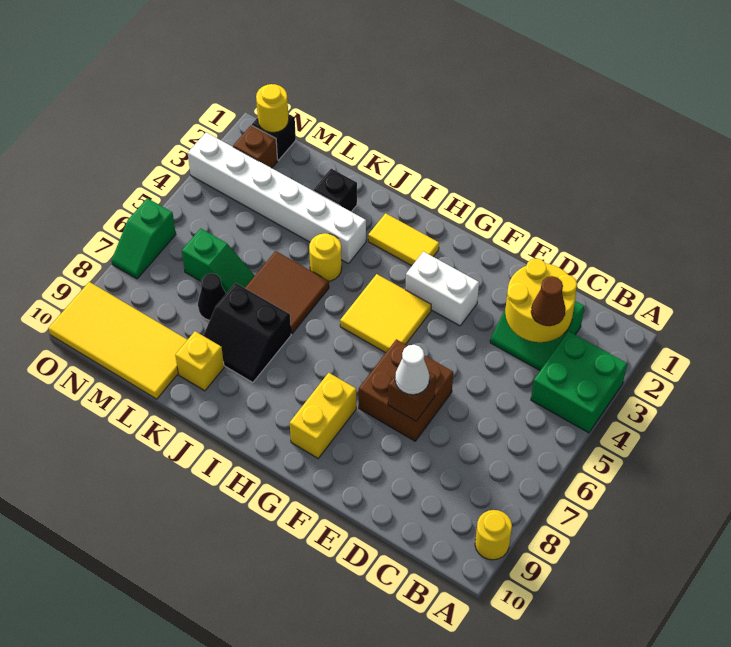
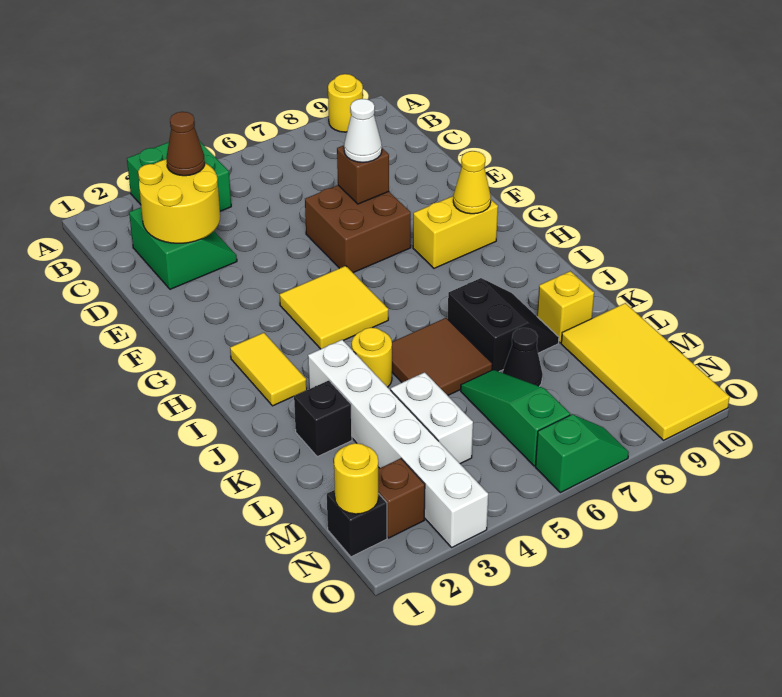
white 1x2 brick [405,252,479,326] -> white 1x2 brick moved to [391,372,473,464]
none -> yellow 1x1 cone [453,151,491,214]
green 1x2 slope [182,228,255,293] -> green 1x3 slope [461,370,570,466]

